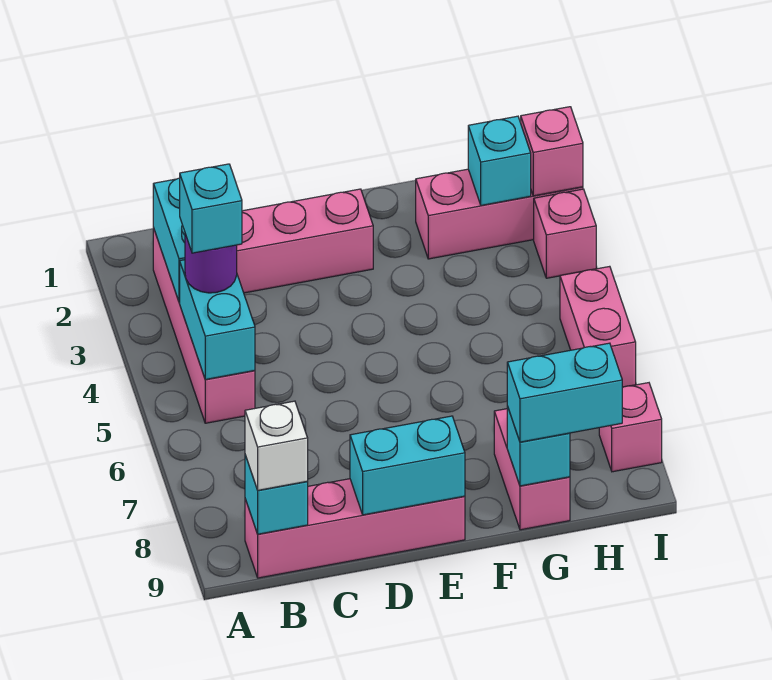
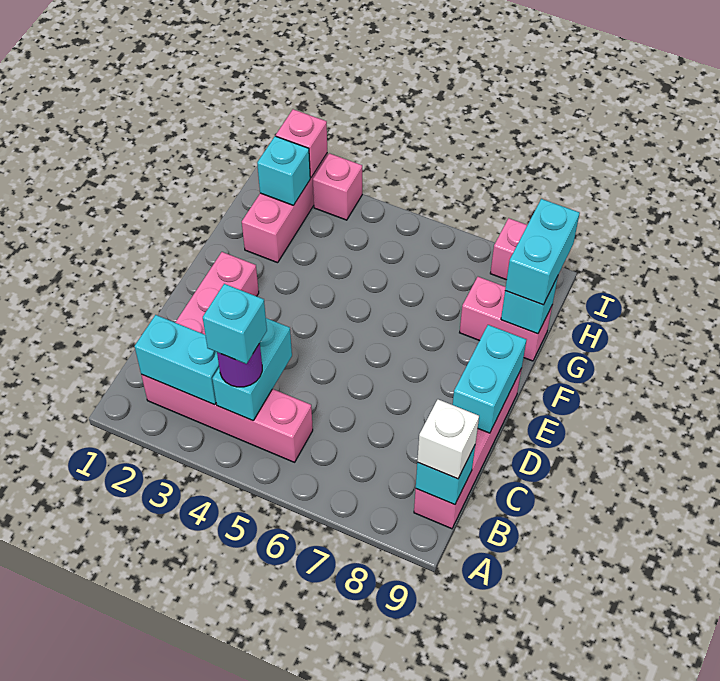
cyan 1x2 brick [180,260,255,379] -> cyan 1x2 brick turned to [212,318,292,421]
pink 1x2 brick [560,266,636,387] -> none

